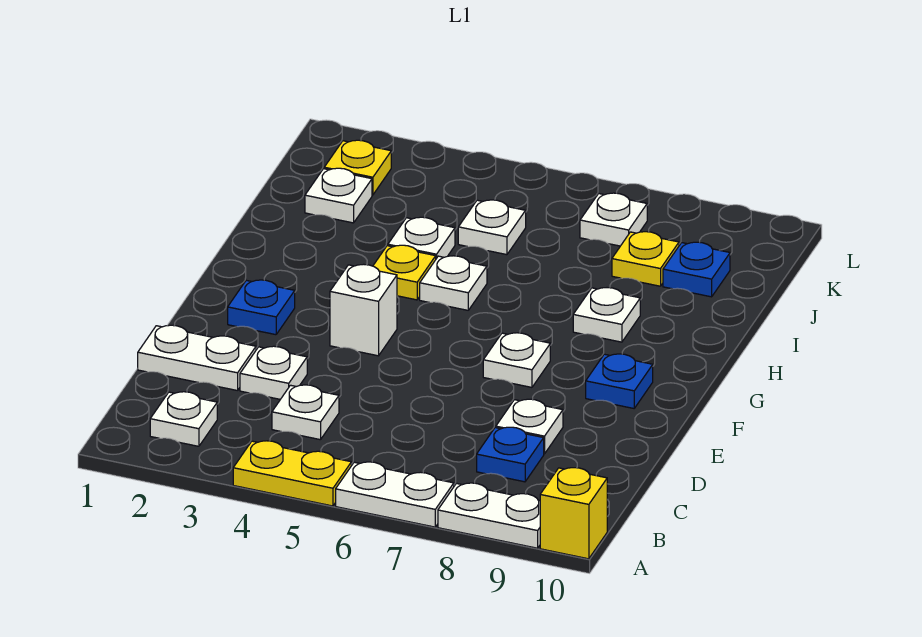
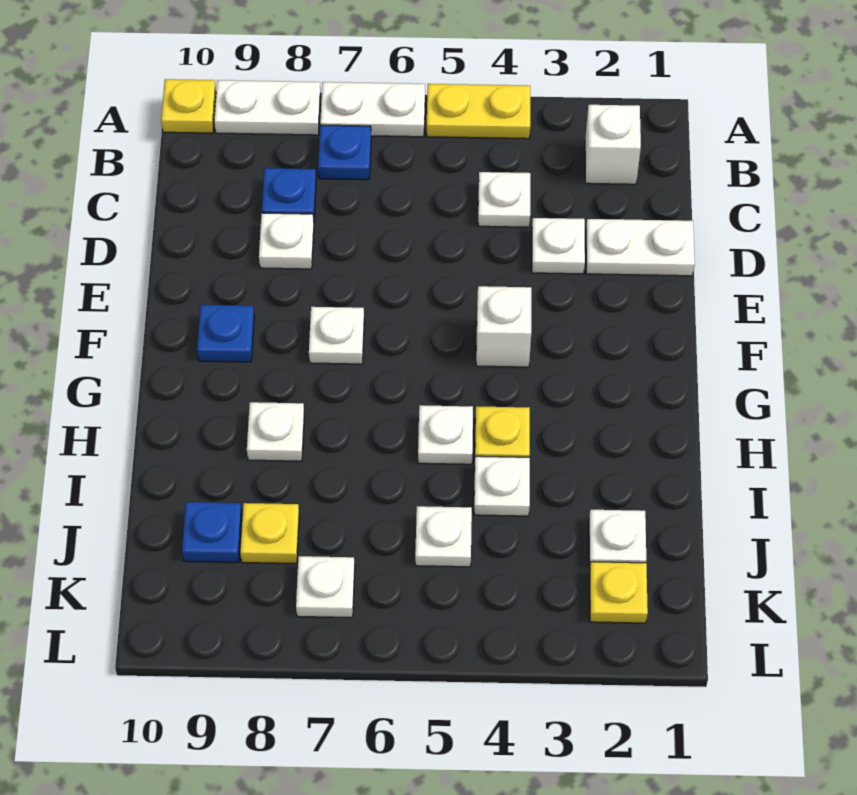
yellow 1x1 brick [540,468,607,559] -> yellow 1x1 plate [161,79,216,133]
white 1x1 plate [150,392,217,446] -> white 1x1 brick [585,105,641,184]
blue 1x1 plate [228,280,295,335] -> blue 1x1 plate moved to [318,125,371,180]

